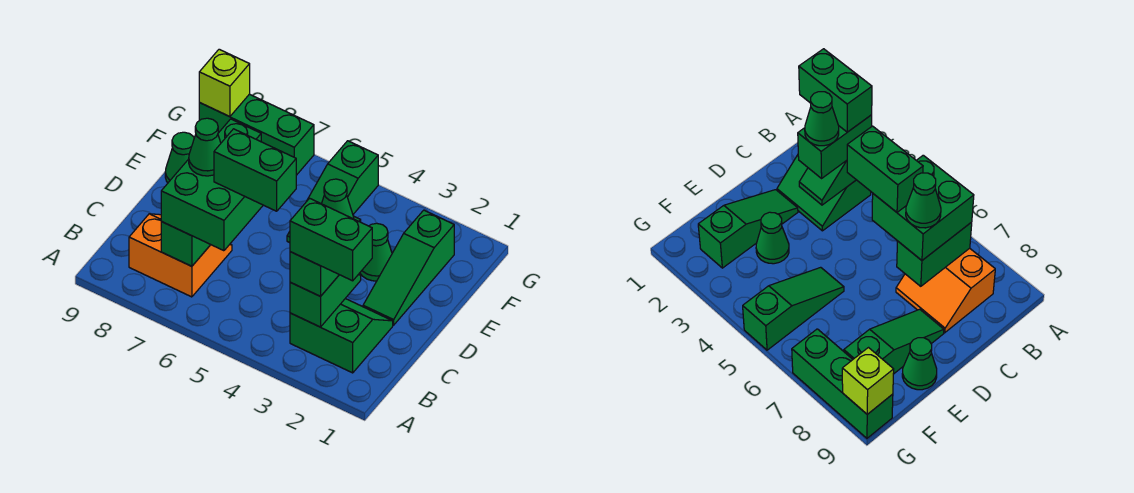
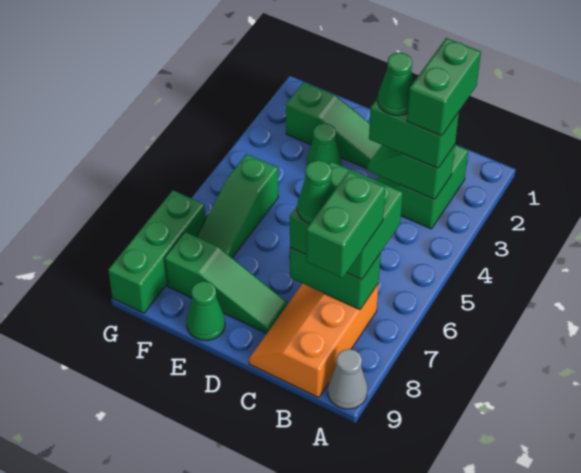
none -> grey 1x1 cone [328,349,367,409]
orange 2x2 slope [129,214,232,297] -> orange 2x3 slope [249,283,379,397]
green 1x2 brick [214,129,296,211] -> green 1x2 brick moved to [306,171,385,278]
green 1x3 slope [287,141,378,243] -> green 1x3 slope turned to [197,154,278,258]
lime 1x1 brick [199,49,250,117] -> none

